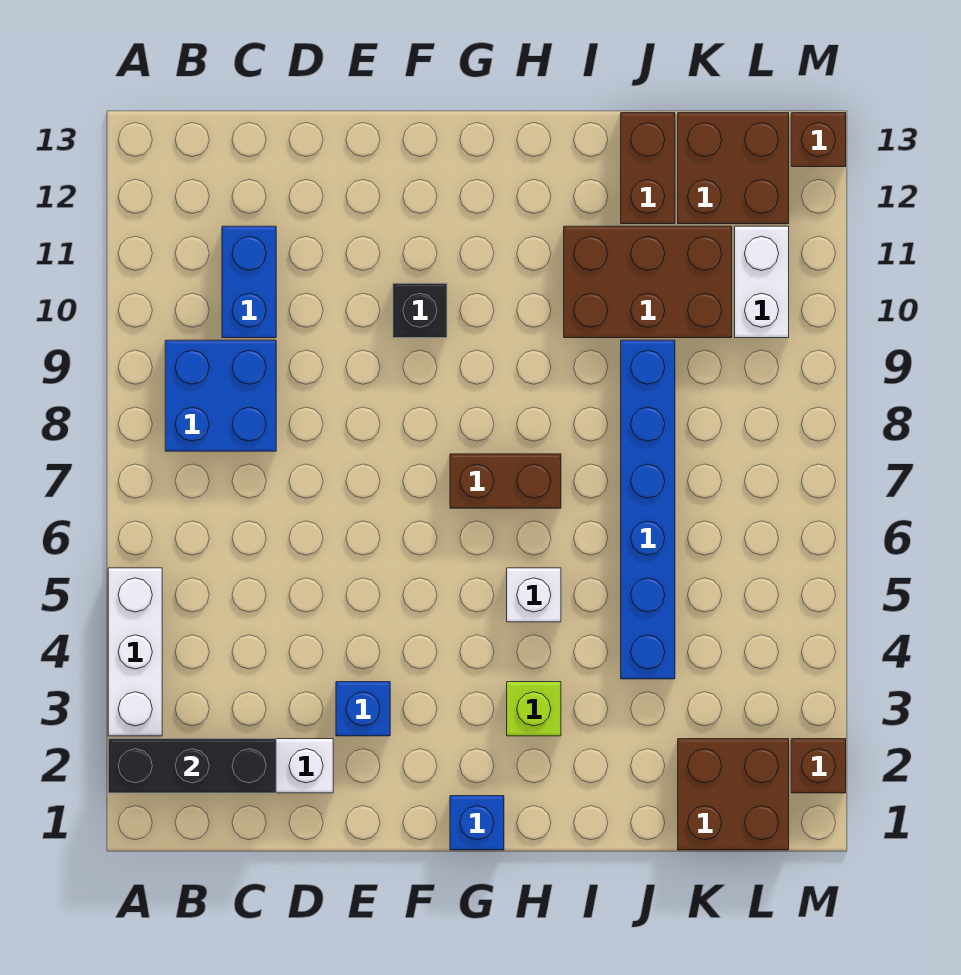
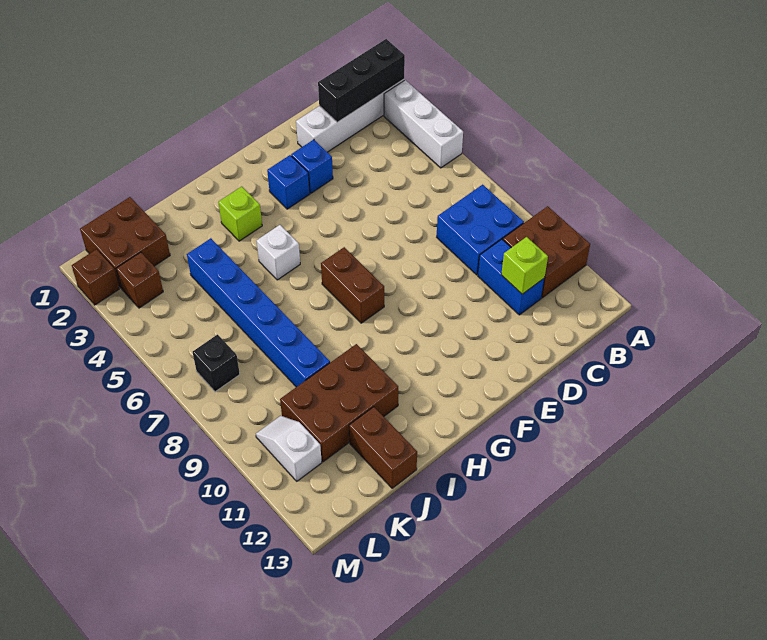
none -> lime 1x1 brick [501,237,548,294]
black 1x1 brick [393,283,447,338] -> black 1x1 brick moved to [193,335,240,392]
blue 1x1 brick [450,796,504,850] -> blue 1x1 brick moved to [267,155,310,209]
brown 1x2 brick [450,454,561,508] -> brown 1x2 brick turned to [321,247,384,323]
brown 2x2 brick [678,113,789,224] -> brown 2x2 brick moved to [503,206,590,298]
white 1x2 brick [735,226,789,338] -> white 1x2 slope [256,416,322,481]
brown 1x1 brick [791,113,846,167] -> brown 1x1 brick moved to [116,252,163,308]

